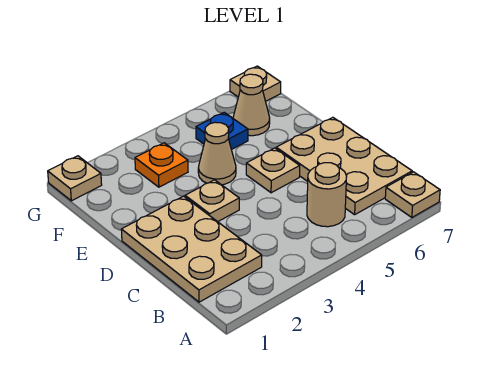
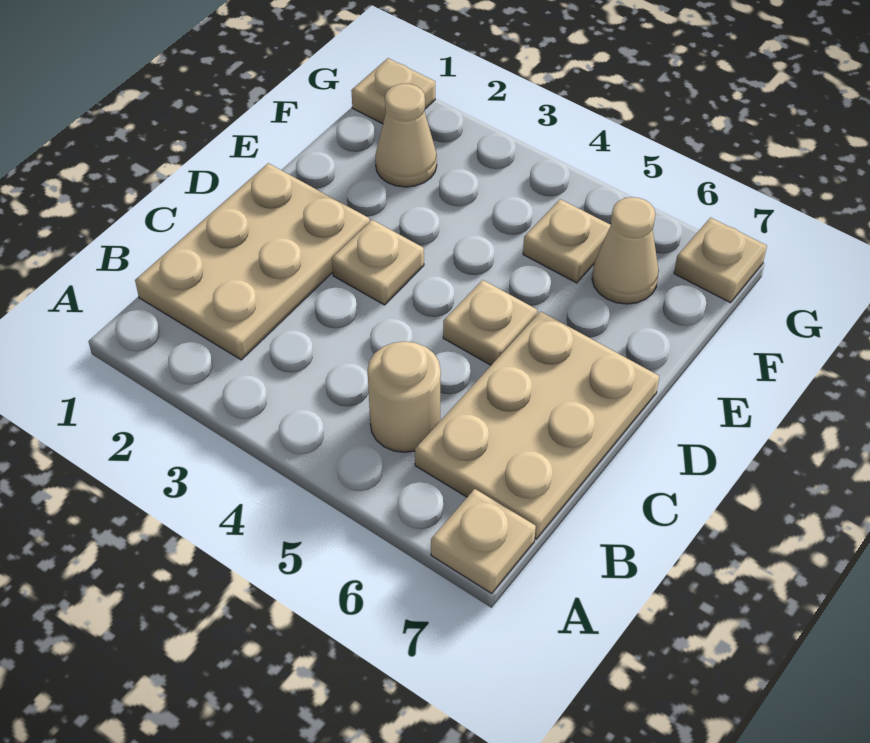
tan 1x1 cone [198,122,236,185] -> tan 1x1 cone moved to [375,84,437,187]
orange 1x1 plate [135,143,188,187] -> none
blue 1x1 plate [196,112,248,150] -> tan 1x1 plate [523,199,611,283]

